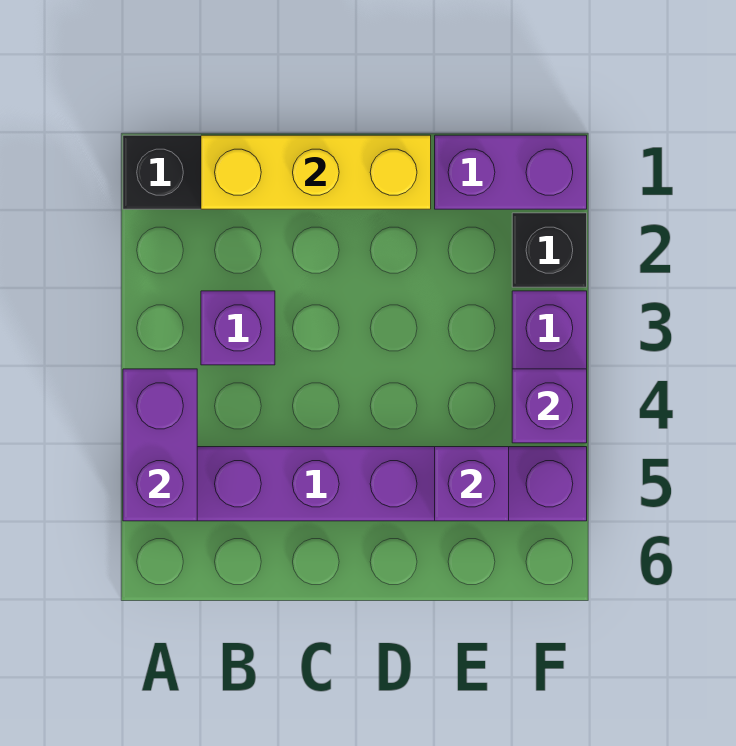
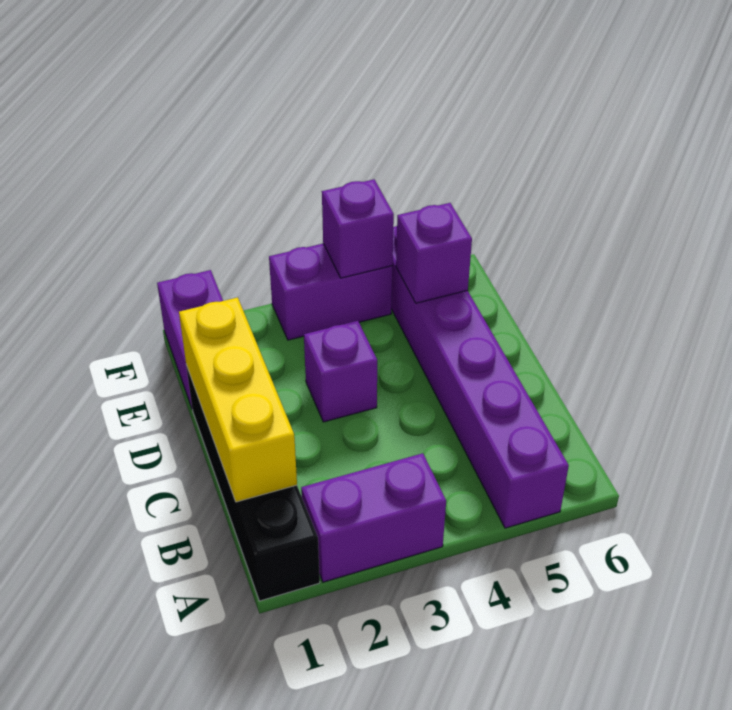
purple 1x2 brick [123,369,197,521] -> purple 1x2 brick moved to [301,453,446,582]
purple 1x1 brick [201,291,275,365] -> purple 1x1 brick moved to [304,321,377,422]
black 1x1 brick [512,213,587,287] -> none

